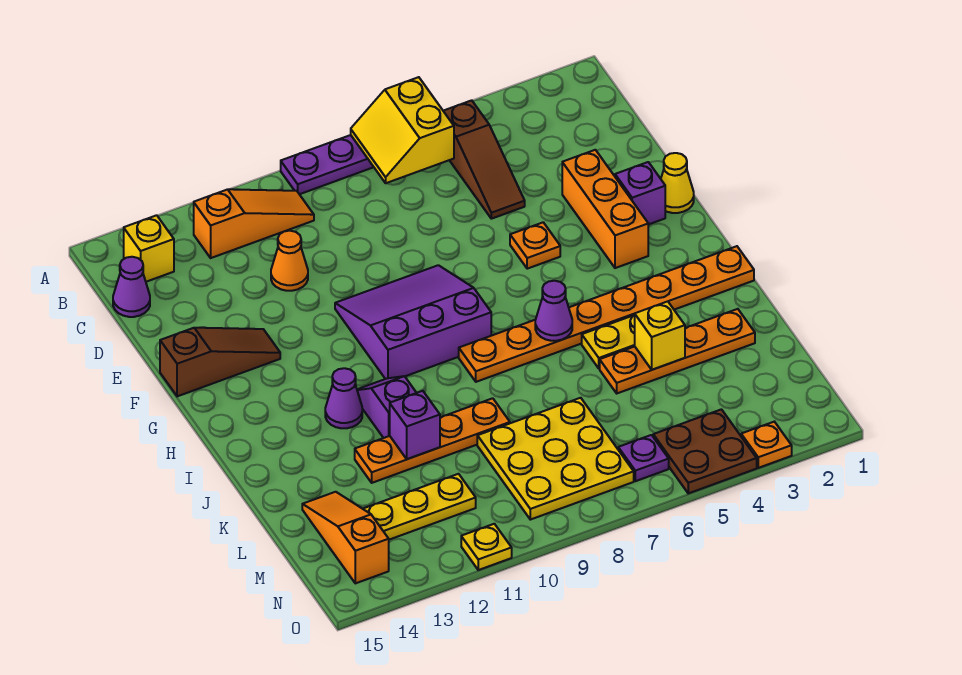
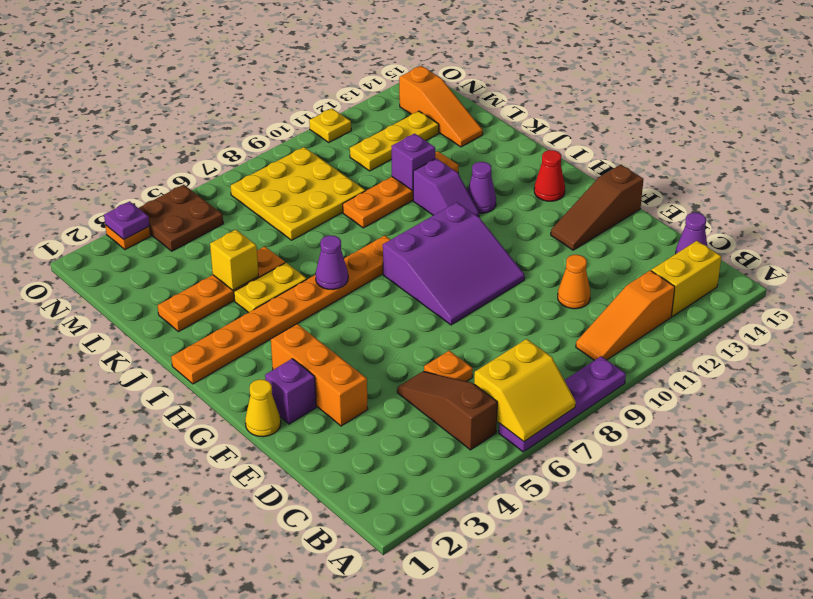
yellow 2x2 slope [351,77,454,183] -> yellow 2x2 slope turned to [474,339,576,442]
yellow 1x1 brick [124,215,174,282] -> yellow 1x2 brick [651,241,721,316]
orange 1x1 plate [510,222,560,269] -> orange 1x1 plate moved to [424,351,473,382]
none -> red 1x1 cone [534,150,565,201]
purple 1x1 plate [618,435,669,481] -> purple 1x1 plate moved to [104,201,149,239]

